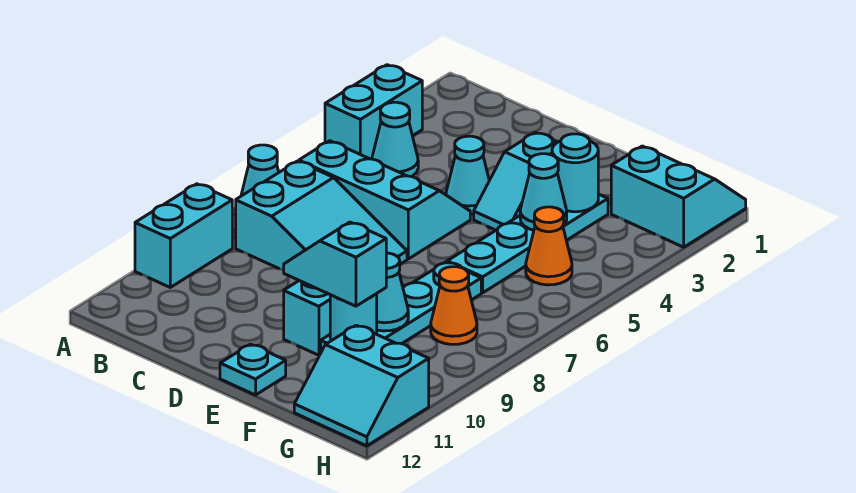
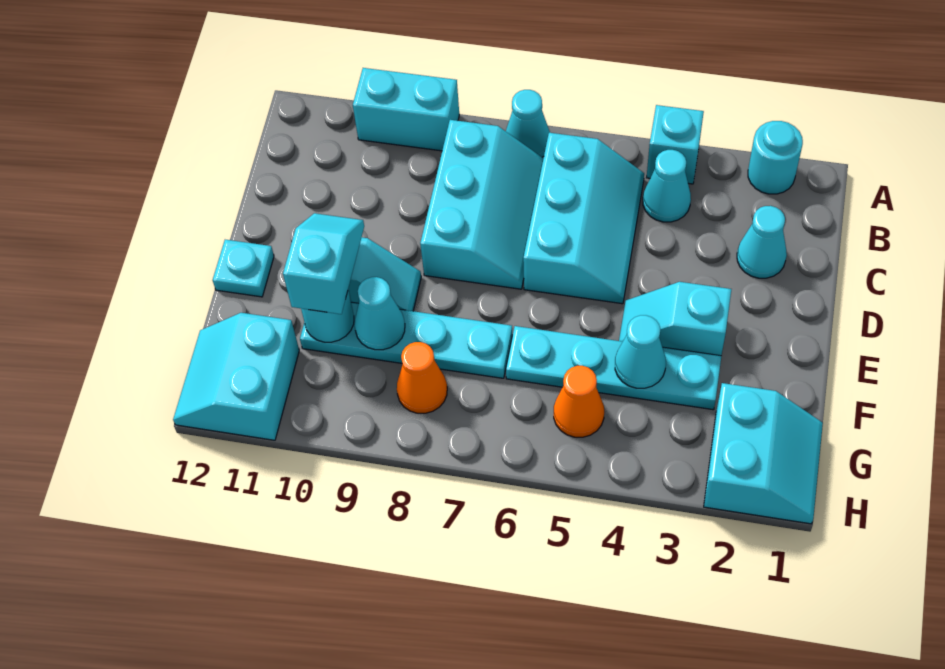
cyan 1x2 brick [325,65,422,159] -> cyan 1x1 brick [647,105,704,184]
cyan 2x3 slope [236,161,407,270] -> cyan 2x3 slope turned to [420,120,544,289]
cyan 1x1 cone [446,136,489,214] -> cyan 1x1 cone moved to [737,206,787,278]
cyan 1x1 round brick [552,134,598,212] -> cyan 1x1 round brick moved to [748,121,803,194]

